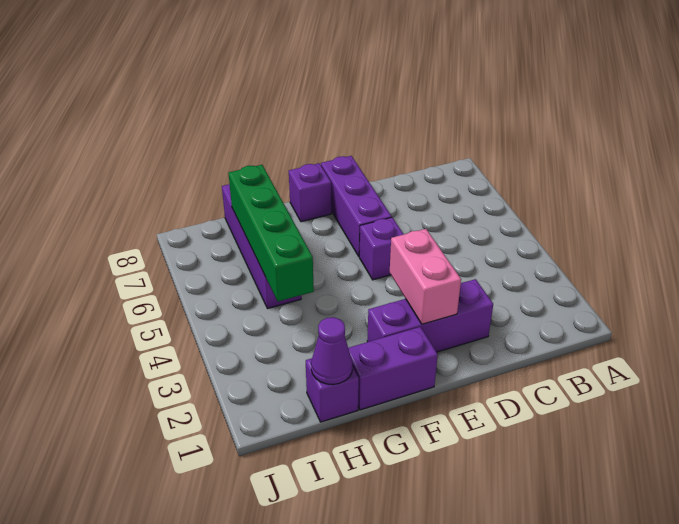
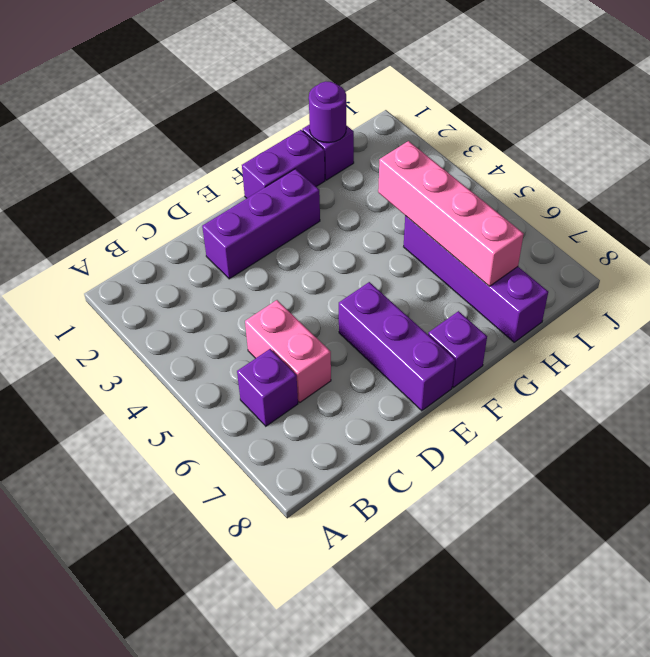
pink 1x2 brick [390,229,461,324] -> pink 1x2 brick moved to [245,300,331,402]
purple 1x1 brick [359,217,404,280] -> purple 1x1 brick moved to [237,349,298,426]
purple 1x1 cone [311,317,353,385] -> purple 1x1 round brick [309,81,346,143]
green 1x4 brick [229,165,314,301] -> pink 1x4 brick [378,141,524,286]

